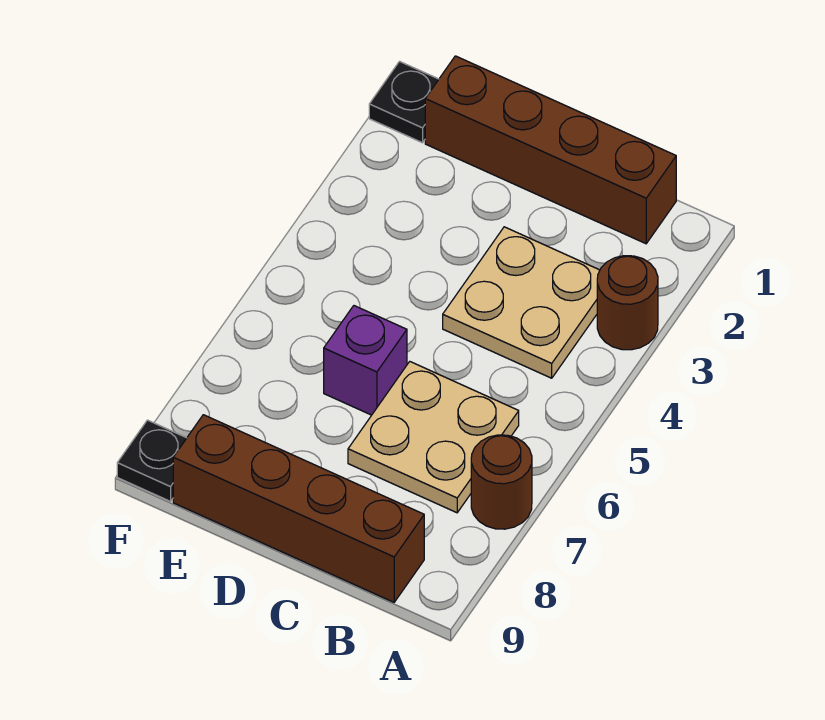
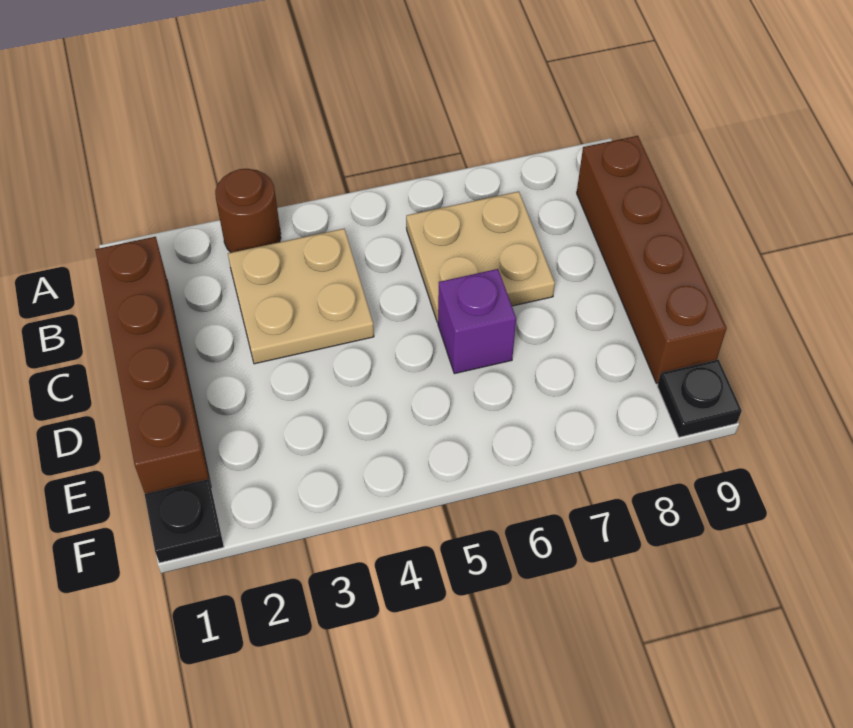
brown 1x1 round brick [471,435,532,529] -> none

